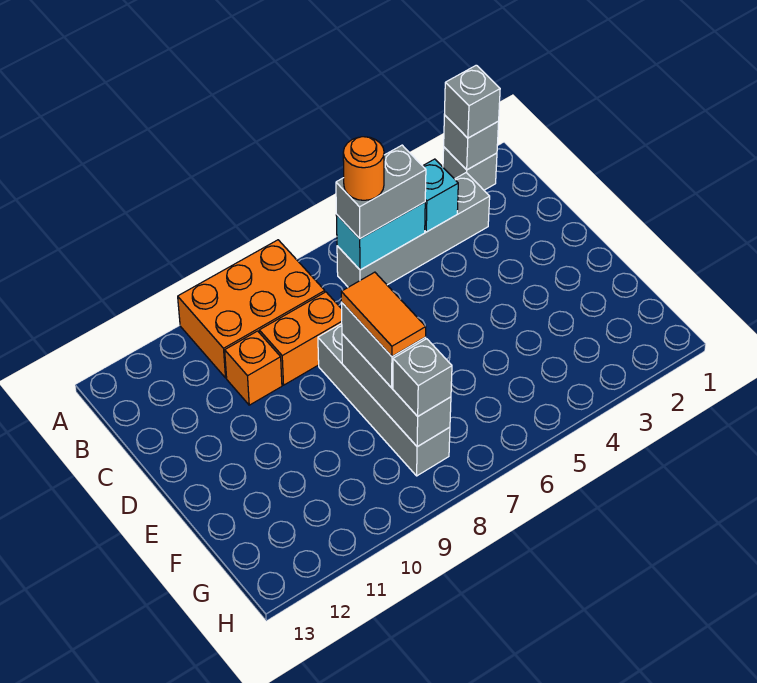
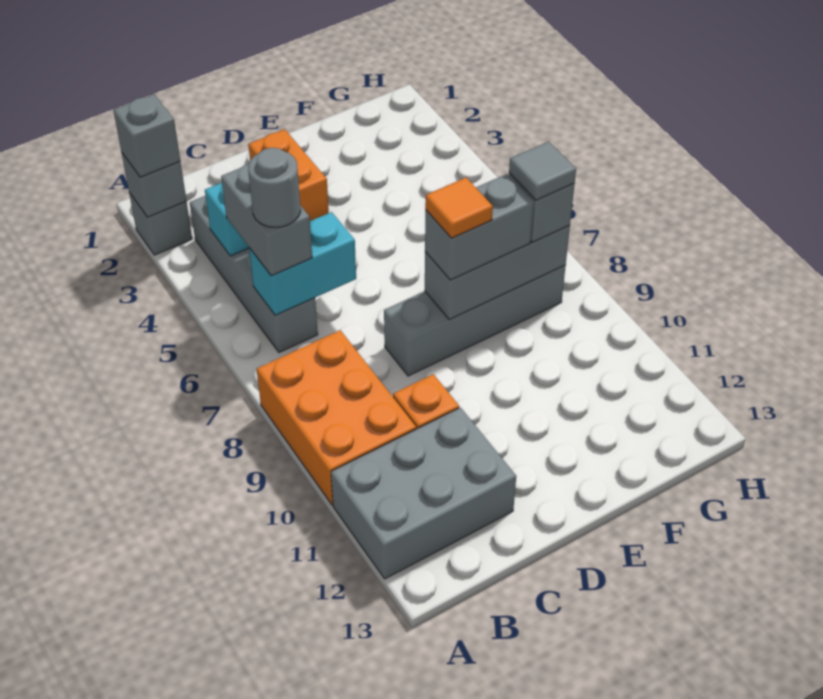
none -> grey 2x3 brick [331,408,516,579]
cyan 1x2 brick [336,202,425,270] -> cyan 1x2 brick turned to [249,212,356,315]
orange 1x1 round brick [343,137,384,200] -> grey 1x1 round brick [248,148,301,227]
orange 1x2 brick [259,292,342,385] -> orange 1x2 brick moved to [248,129,329,221]
orange 1x2 tile [341,272,426,356] -> orange 1x1 tile [425,178,493,238]
none -> grey 1x1 tile [509,142,576,200]

